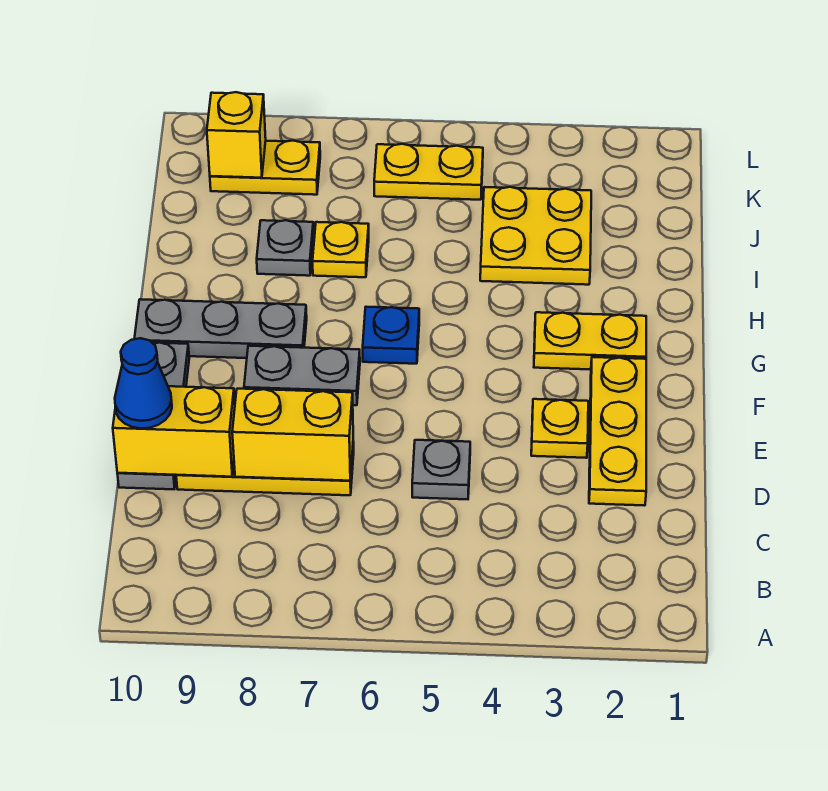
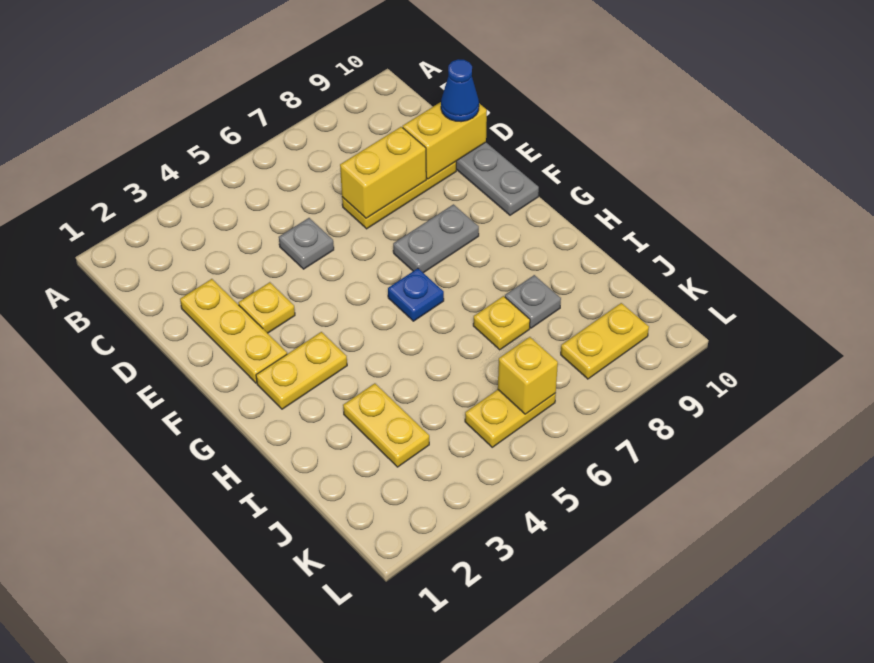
grey 1x3 plate [134,299,307,358] -> none
yellow 2x2 plate [480,187,591,285] -> yellow 1x2 plate [343,383,429,467]
yellow 1x1 brick [207,92,266,178] -> yellow 1x1 brick moved to [498,337,558,414]

